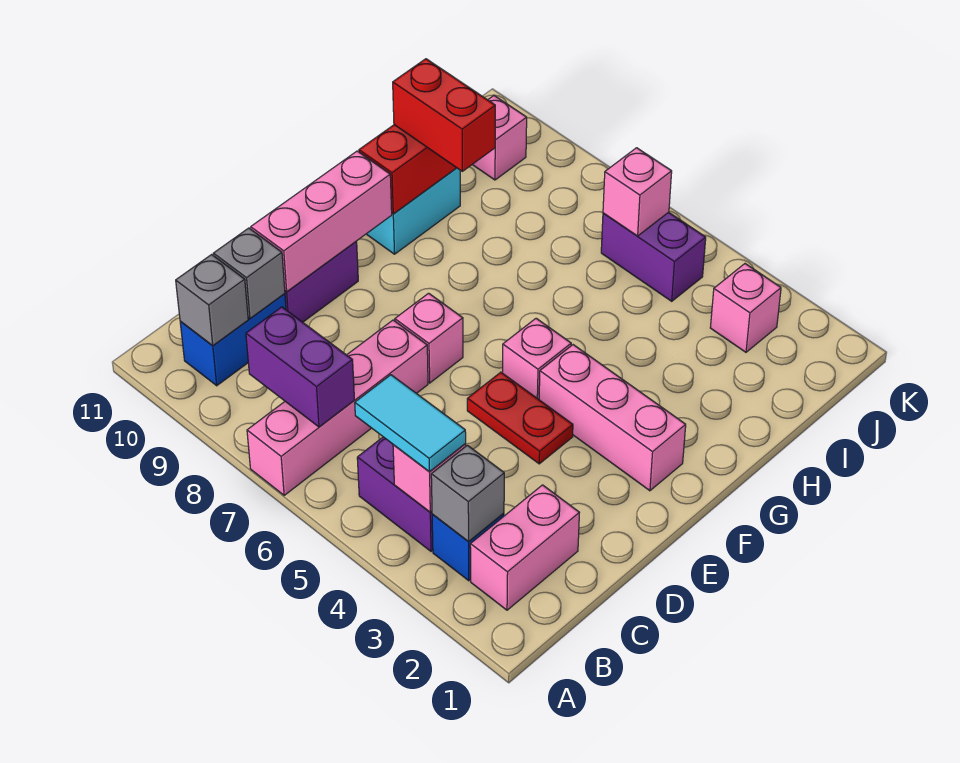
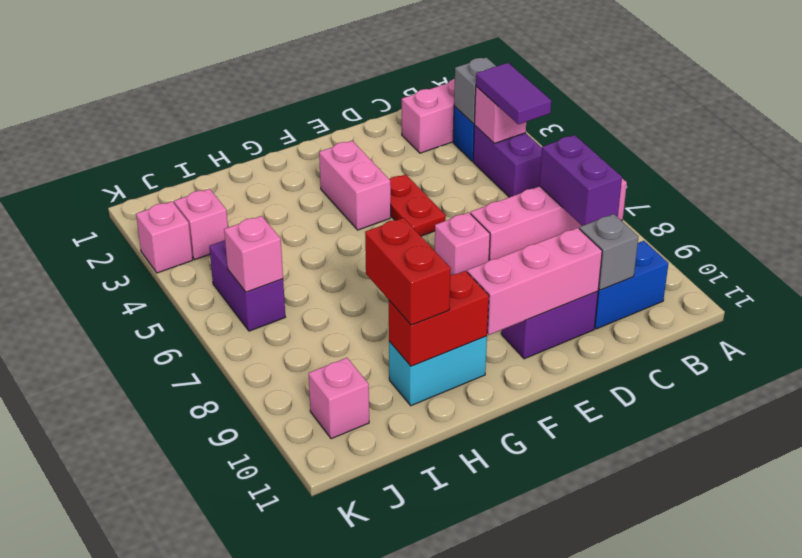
cyan 1x2 tile [355,375,466,472] -> purple 1x2 tile [476,63,551,124]
grey 1x1 brick [176,255,248,346] -> none
pink 1x3 brick [539,345,686,491] -> pink 1x2 brick [319,141,391,230]
pink 1x1 brick [503,318,571,399] -> pink 1x1 brick moved to [136,202,193,273]

